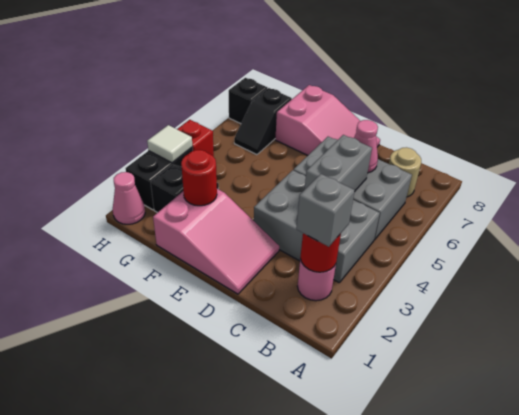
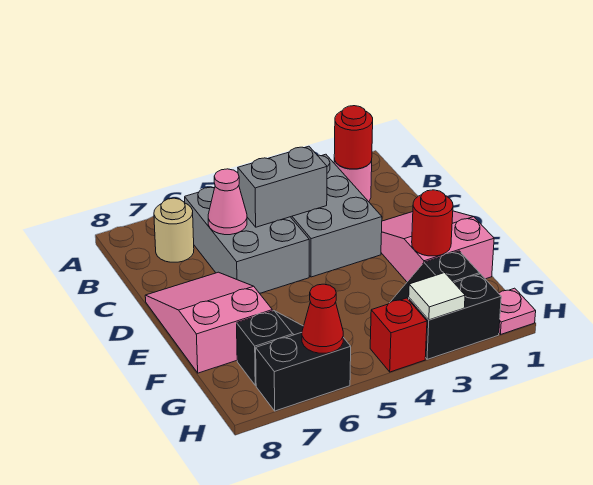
grey 1x1 brick [296,174,355,247] -> none
pink 1x1 cone [113,172,145,224] -> pink 1x1 plate [499,288,536,335]
none -> red 1x1 cone [302,284,343,353]
black 1x1 brick [229,78,268,124] -> black 1x2 brick [256,333,351,411]

